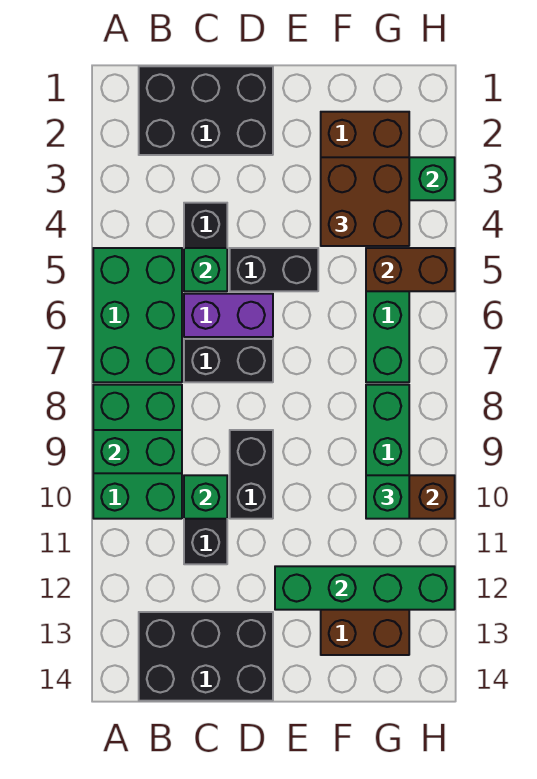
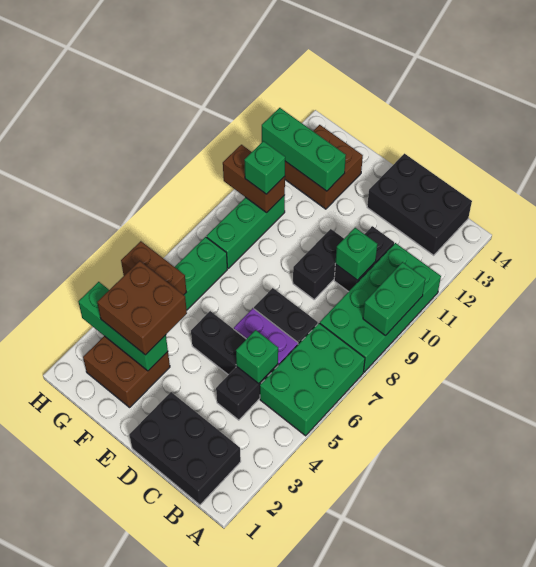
green 2x3 brick [93,385,182,519] -> green 2x4 brick [320,243,441,372]
green 1x2 brick [93,430,182,473] -> green 1x2 brick turned to [363,262,425,335]
green 1x4 brick [275,566,455,610] -> green 1x3 brick [262,108,346,191]

